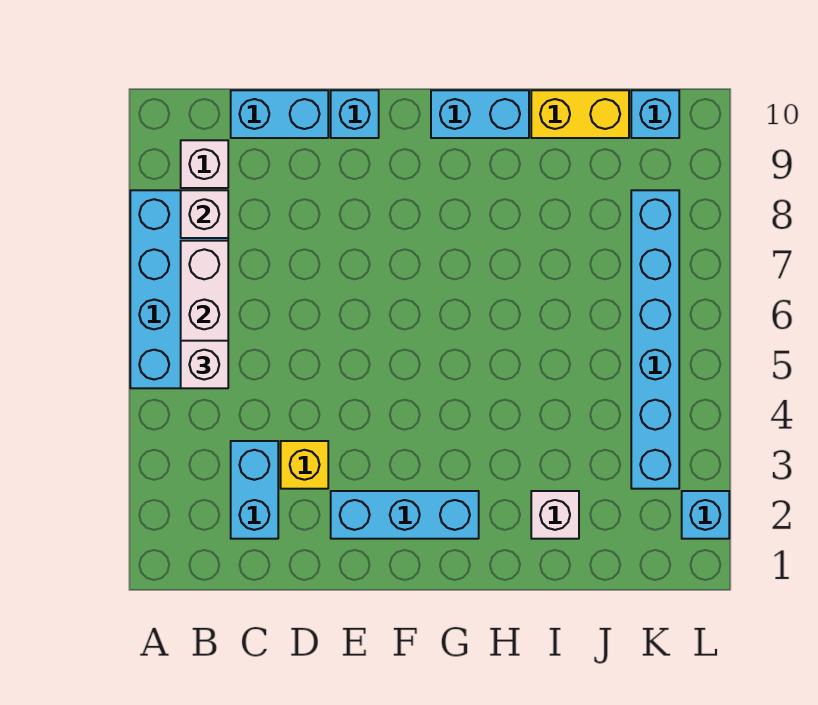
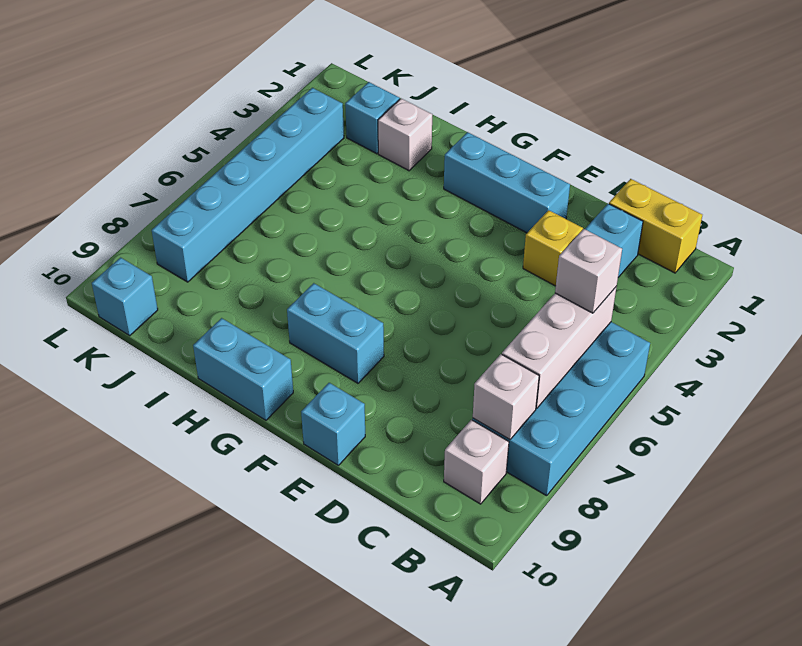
cyan 1x2 brick [231,90,328,138] -> cyan 1x2 brick moved to [287,283,384,383]
yellow 1x2 brick [531,90,629,138] -> yellow 1x2 brick moved to [609,179,702,273]
cyan 1x1 brick [682,491,729,539] -> cyan 1x1 brick moved to [345,82,400,154]

